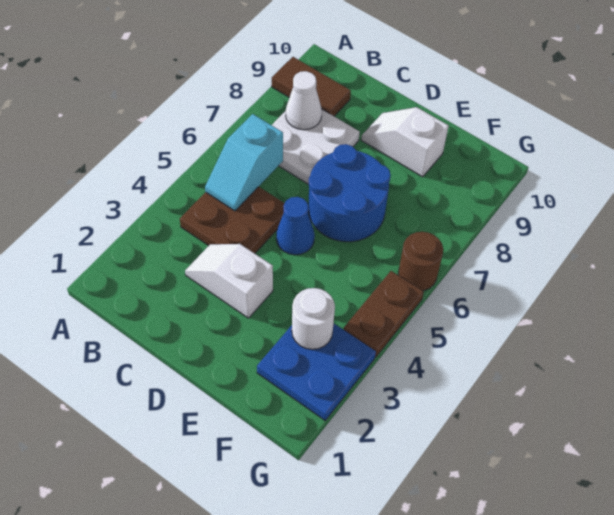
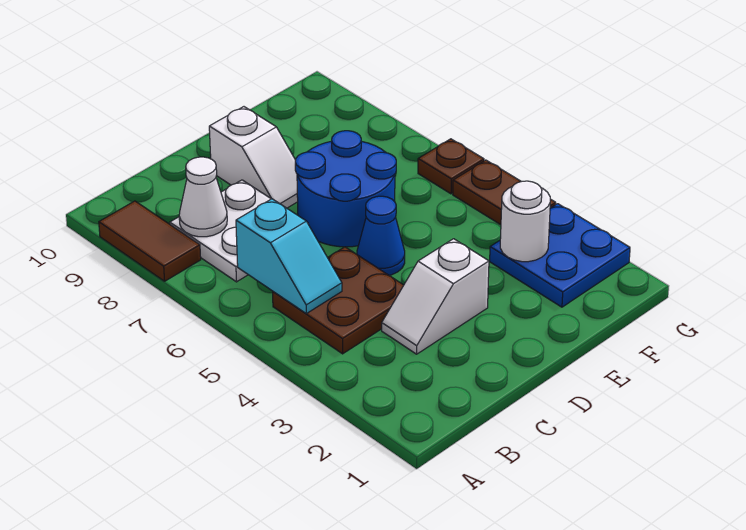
brown 1x2 tile [272,57,351,116] -> brown 1x2 tile turned to [99,201,201,281]
white 1x2 slope [361,107,449,177] -> white 1x2 slope turned to [209,107,298,208]
brown 1x1 round brick [398,232,443,291] -> brown 1x1 plate [418,139,484,194]

